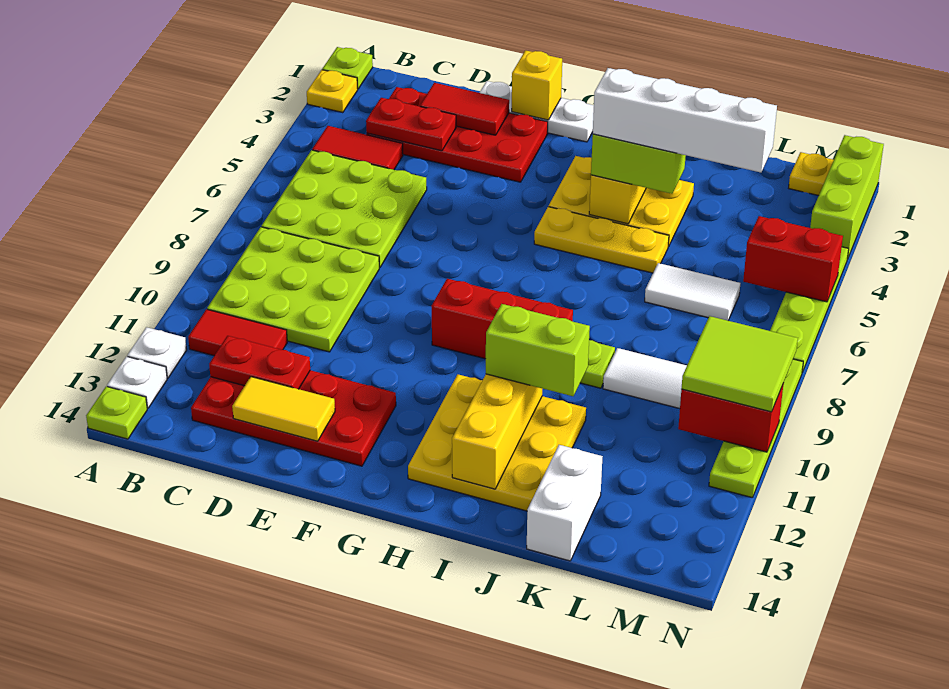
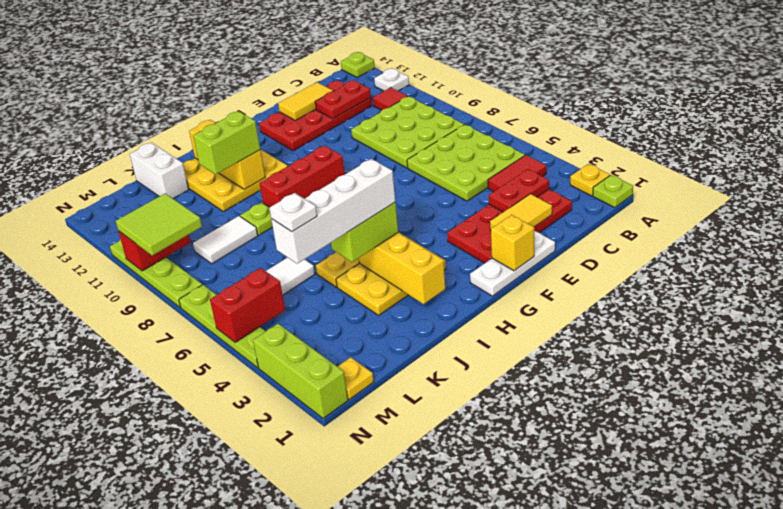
white 1x1 plate [107,357,167,408] -> white 1x1 plate moved to [269,193,317,232]
red 1x2 tile [188,309,287,356] -> red 1x1 tile [373,87,408,110]
red 1x2 tile [420,83,509,135] -> yellow 1x2 tile [490,194,552,230]

